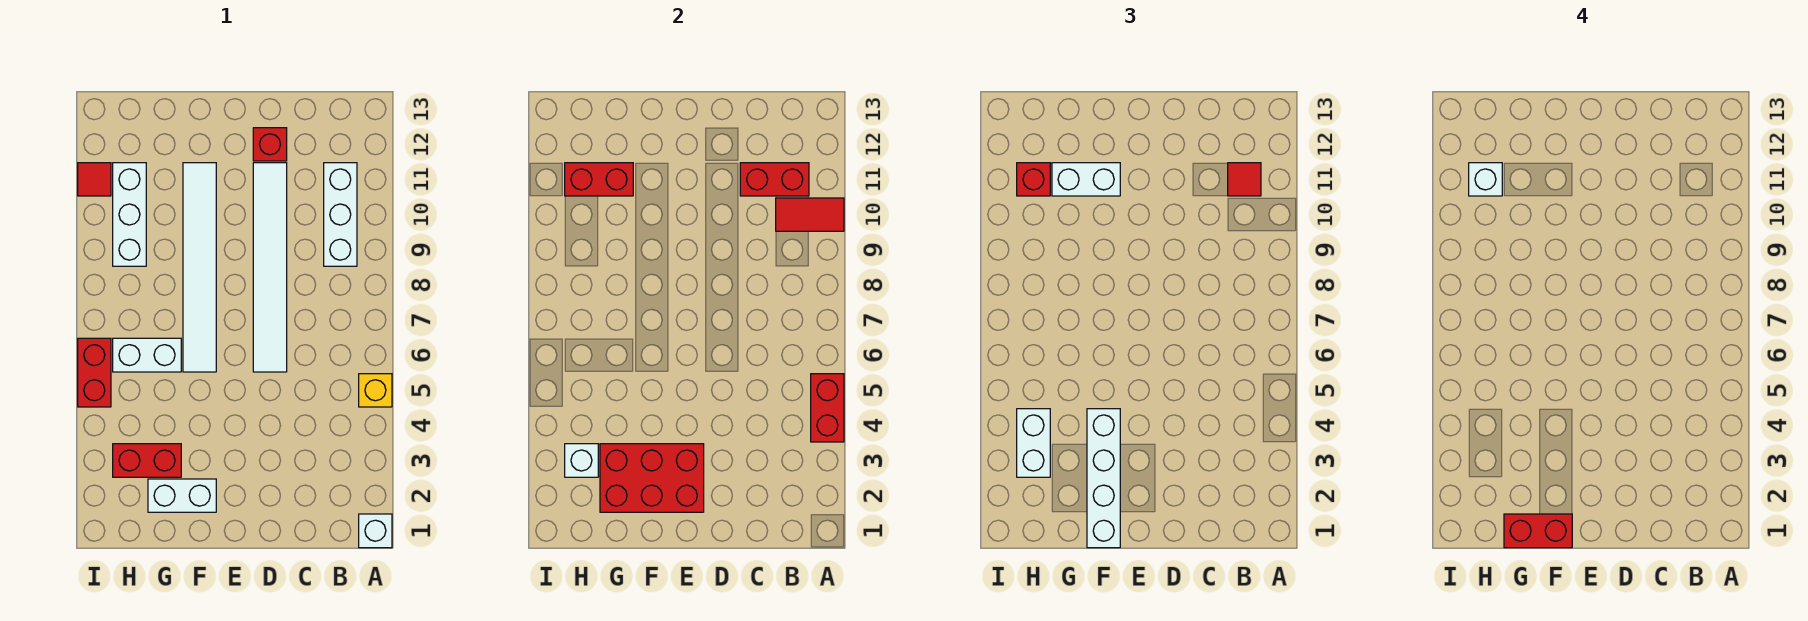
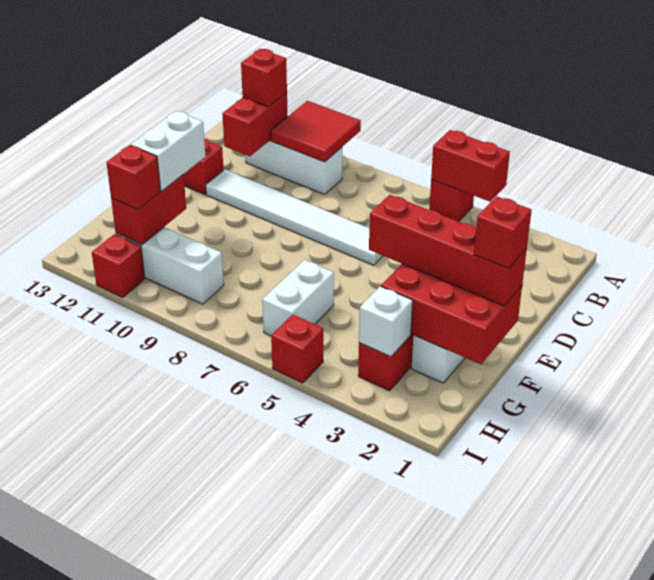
white 1x1 brick [359,514,392,548] -> none
yellow 1x1 brick [359,374,392,407] -> red 1x1 brick [429,180,474,222]
red 1x2 tile [776,198,844,231] -> red 2x2 tile [271,101,361,162]
red 1x1 tile [1228,163,1261,196] -> red 1x1 brick [241,49,287,107]
red 2x3 brick [600,444,704,512] -> red 2x3 brick turned to [381,264,522,364]
white 1x4 brick [1087,409,1120,548] -> red 1x4 brick [369,195,527,306]
red 1x2 brick [1504,514,1572,548] -> red 1x1 brick [474,196,532,269]
white 1x6 tile [183,163,216,372] -> none
white 1x2 brick [1017,409,1050,477] -> none
white 1x1 brick [1469,163,1502,196] -> none
red 1x2 brick [78,338,111,407] -> red 1x1 brick [271,315,323,383]
red 1x1 tile [78,163,111,196] -> red 1x1 brick [92,234,145,297]

